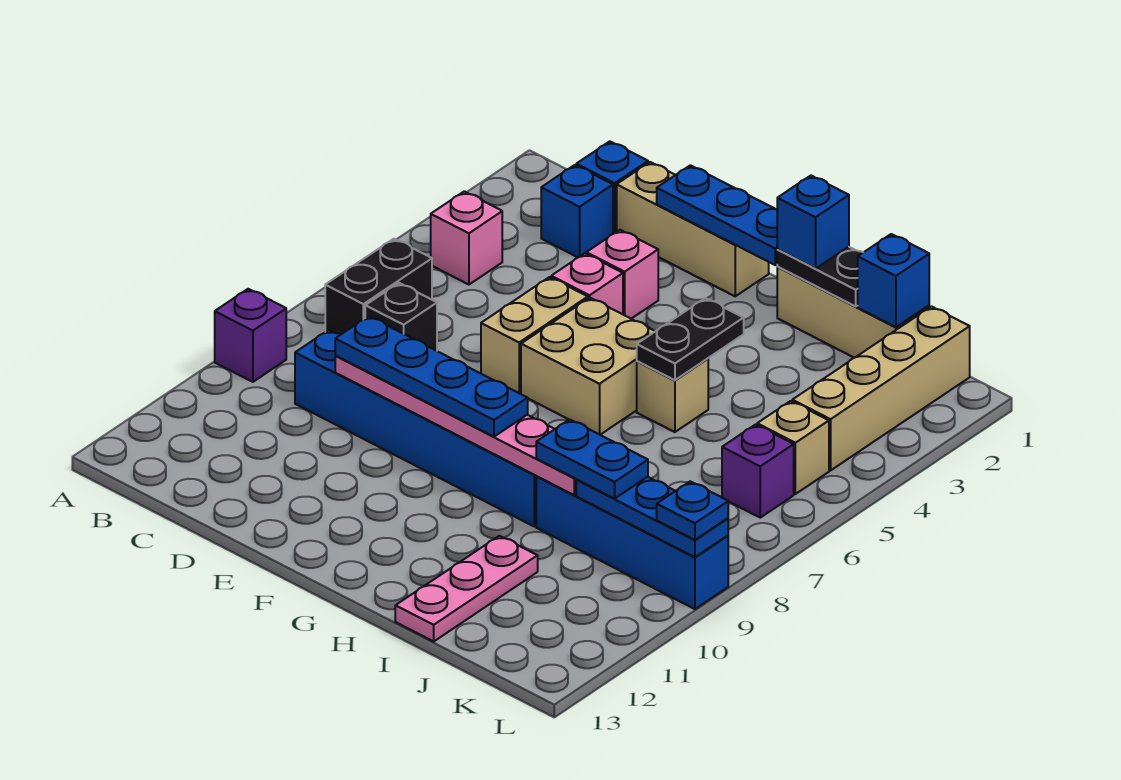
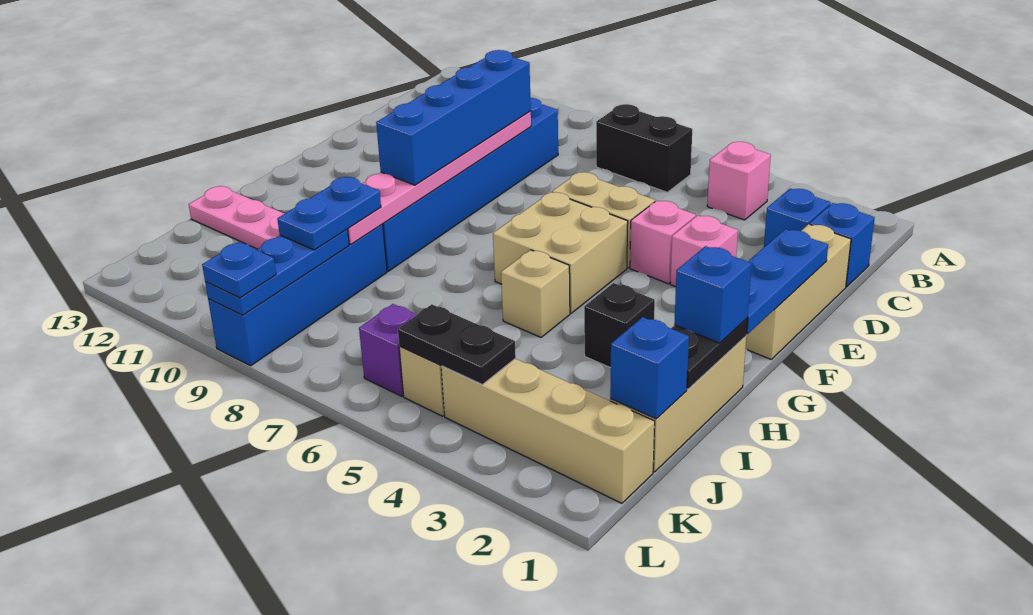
purple 1x1 brick [215,289,286,382] -> none
black 1x1 brick [365,283,437,351] -> black 1x1 brick moved to [584,283,655,368]
blue 1x4 plate [335,316,528,437] -> blue 1x4 brick [376,50,531,185]
black 1x2 plate [637,298,744,380] -> black 1x2 plate moved to [398,304,516,384]

